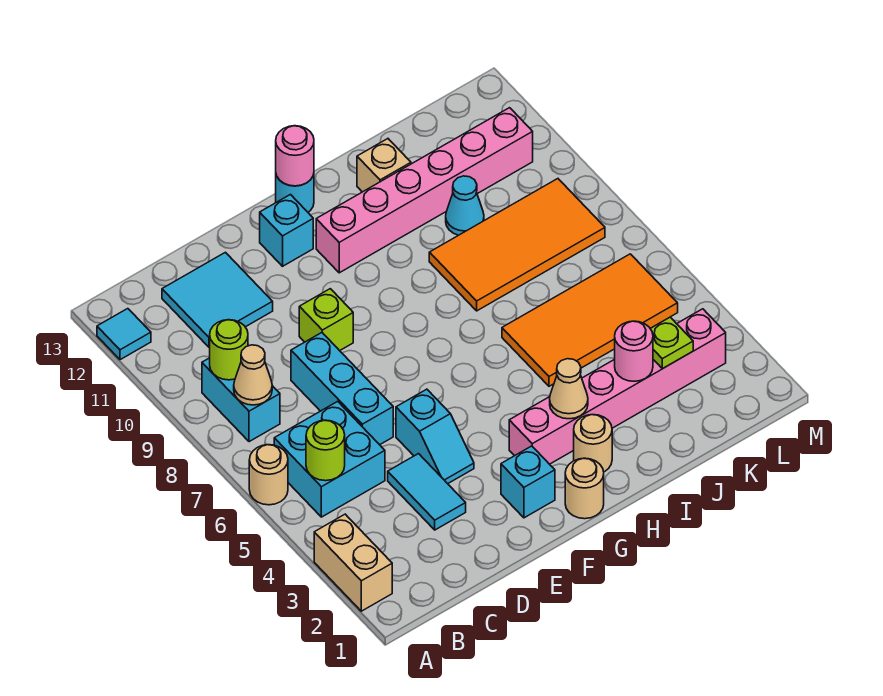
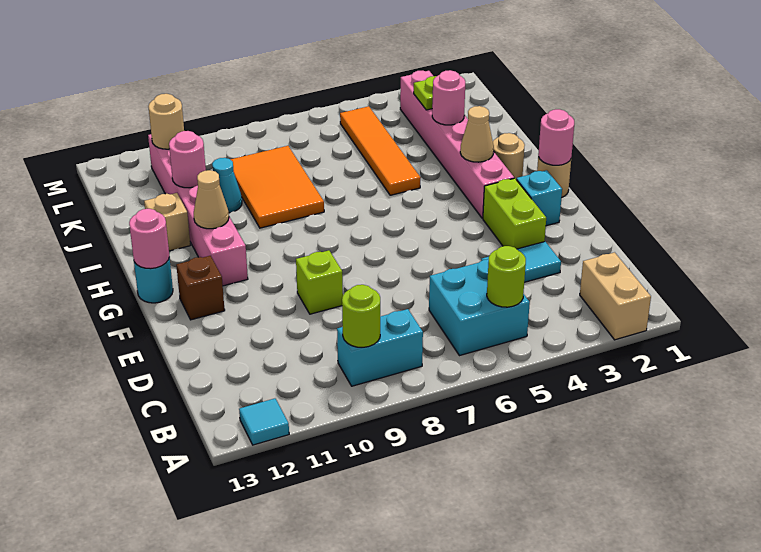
tan 1x2 brick [314,514,392,611] -> tan 1x2 brick turned to [580,252,651,340]
tan 1x1 round brick [249,445,288,505] -> tan 1x1 round brick moved to [148,94,184,149]
tan 1x1 cone [234,345,272,405] -> tan 1x1 cone moved to [194,170,229,229]
cyan 2x2 tile [162,252,273,348] -> none
cyan 1x3 brick [291,333,393,445] -> none
none -> lime 1x2 brick [483,178,546,249]
cyan 1x2 slope [396,389,474,484] -> none
cyan 1x1 brick [260,195,313,266] -> brown 1x1 brick [176,256,225,320]
none -> pink 1x1 round brick [538,109,574,165]
orange 2x4 tile [502,254,678,386] -> orange 1x4 tile [340,106,421,195]
orange 2x4 tile [429,179,605,311] -> orange 2x3 tile [230,146,324,228]
none -> pink 1x1 round brick [169,131,206,188]

